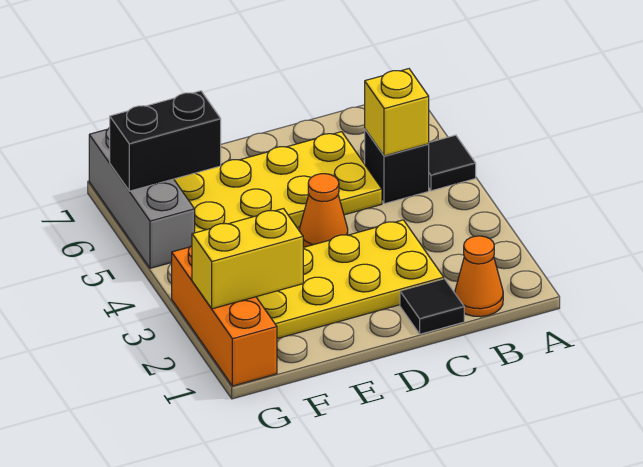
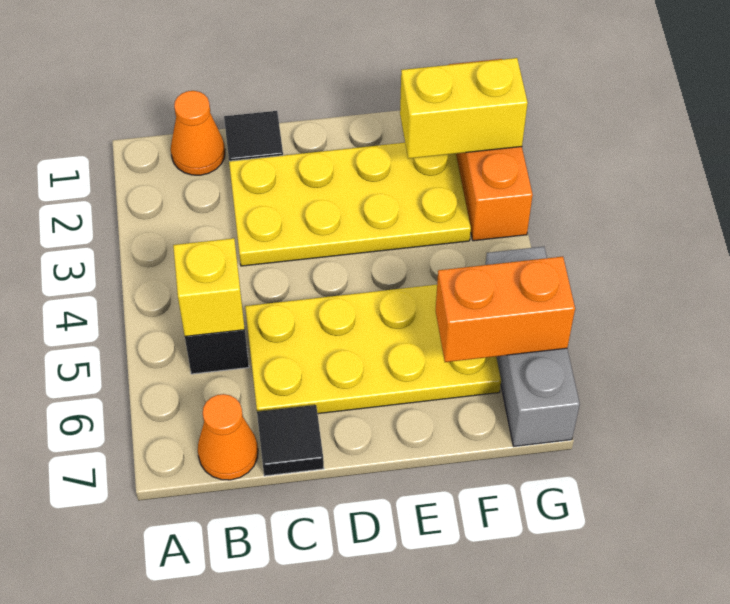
black 1x1 tile [429,135,476,191] -> black 1x1 tile moved to [257,405,324,476]
orange 1x1 cone [300,174,348,247] -> orange 1x1 cone moved to [198,394,258,480]
black 1x2 brick [110,91,221,191] -> orange 1x2 brick [436,257,575,362]

